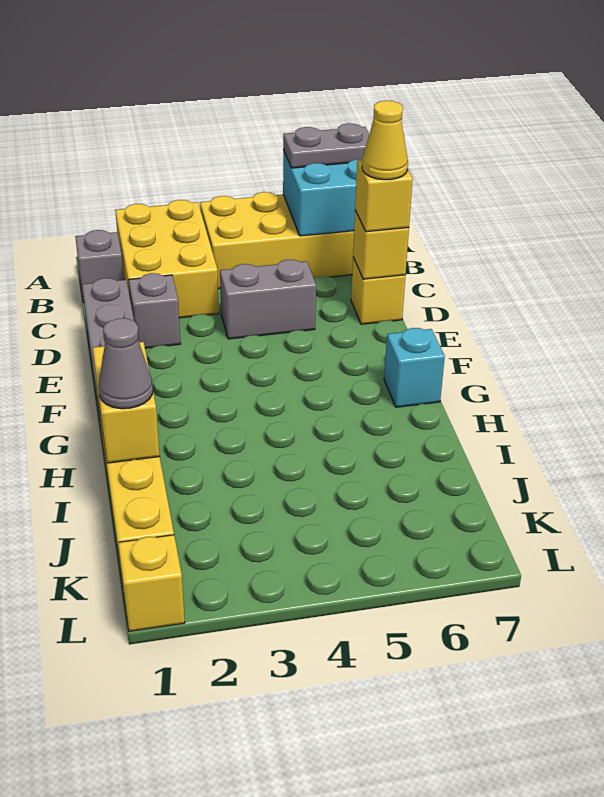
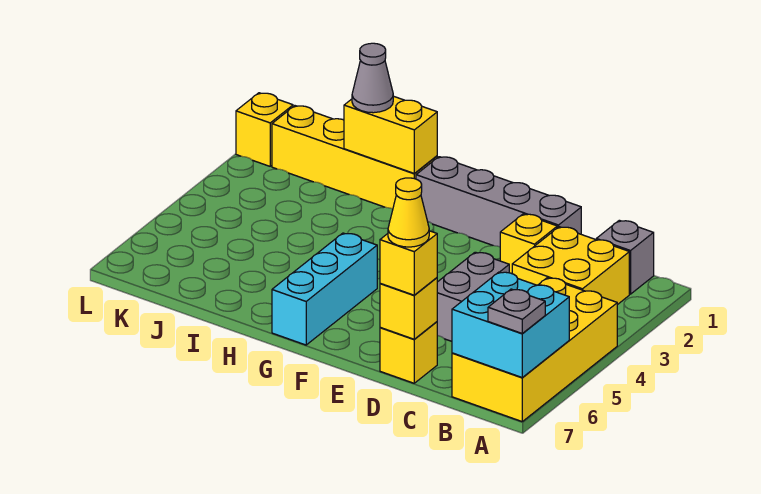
yellow 2x3 brick [115,200,219,318] -> yellow 2x2 brick [512,227,629,305]
grey 1x2 plate [283,123,369,168] -> grey 1x1 plate [488,289,545,334]
grey 1x1 brick [129,273,181,348] -> yellow 1x1 brick [500,214,557,274]
cyan 1x1 brick [384,328,445,407] -> cyan 1x3 brick [272,233,377,345]

